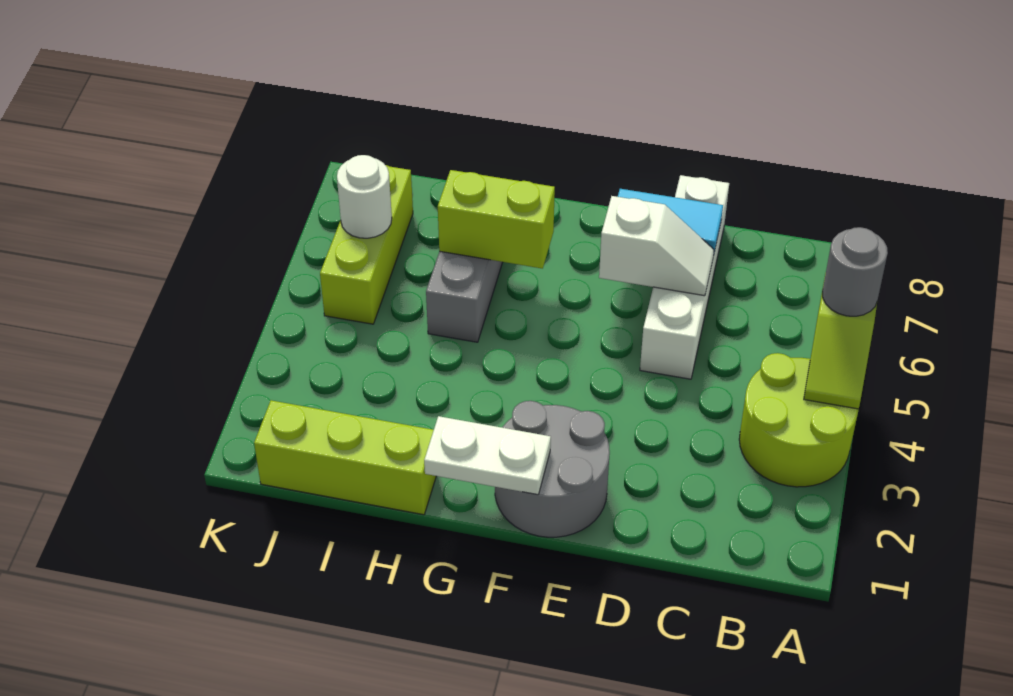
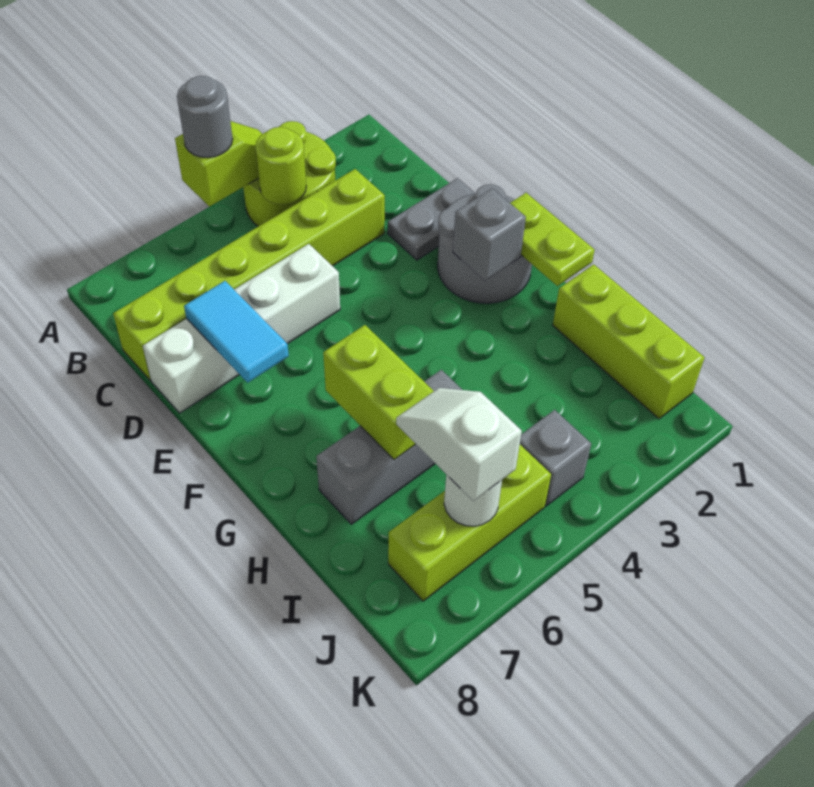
none -> lime 1x1 round brick [255,127,306,205]
none -> lime 1x6 brick [113,169,385,380]
none -> grey 1x2 plate [388,178,475,260]
white 1x2 slope [599,196,714,296] -> white 1x2 slope moved to [396,388,522,501]
white 1x2 plate [424,416,551,495] -> lime 1x2 plate [510,193,595,286]
none -> grey 1x1 brick [453,188,526,281]
none -> grey 1x1 brick [520,410,591,506]

